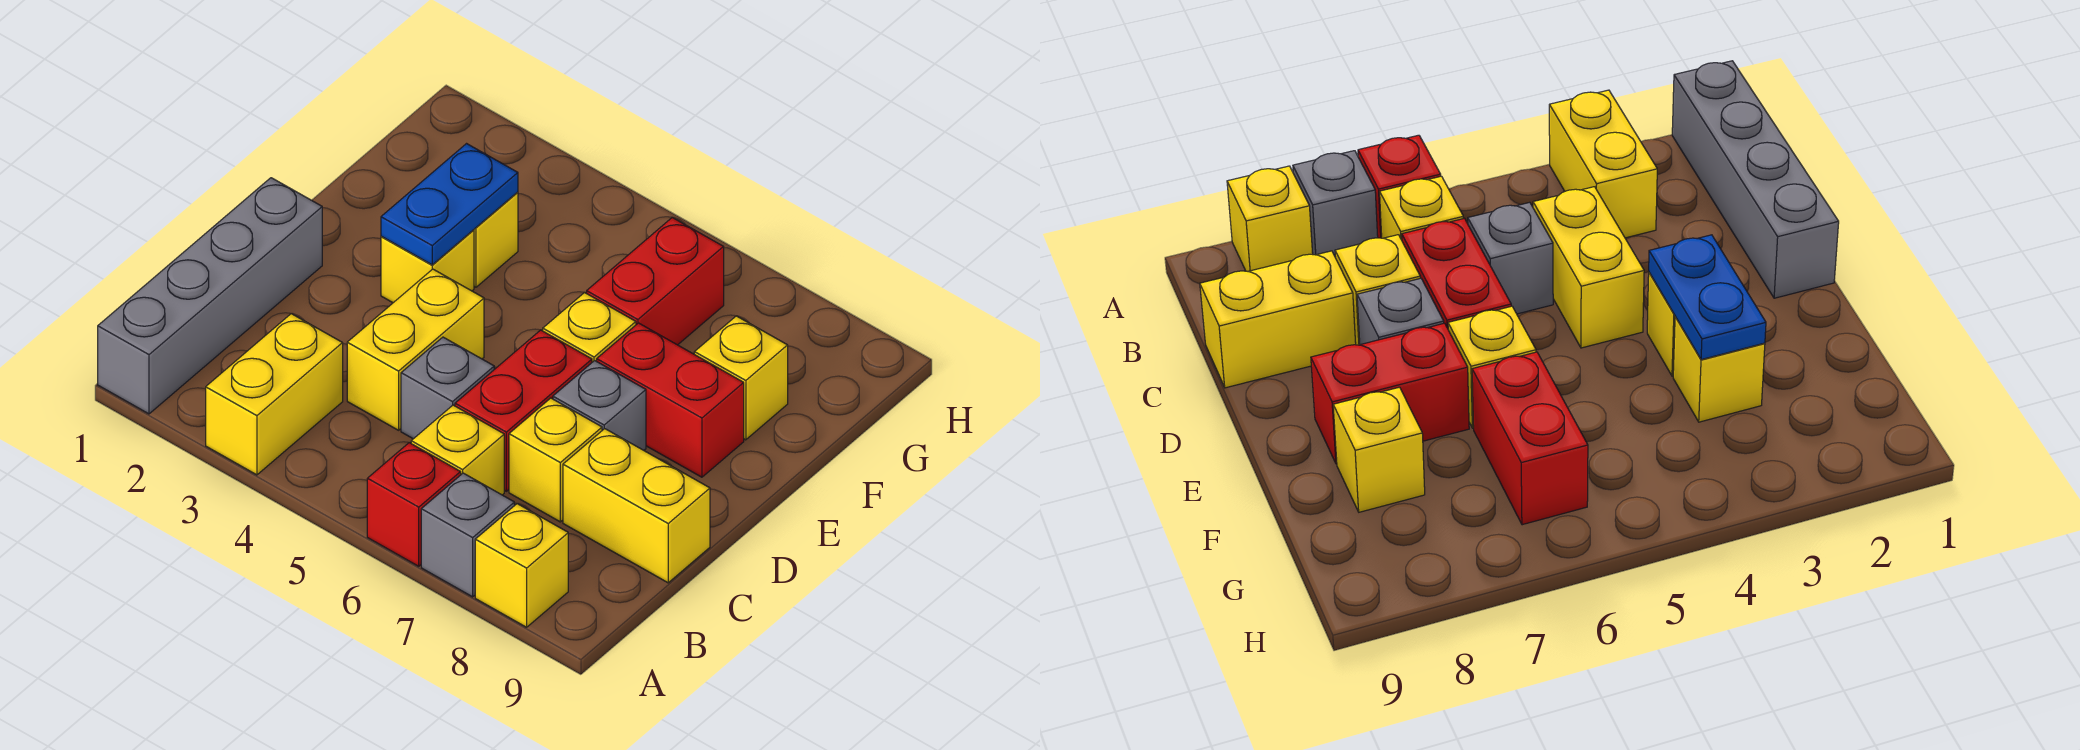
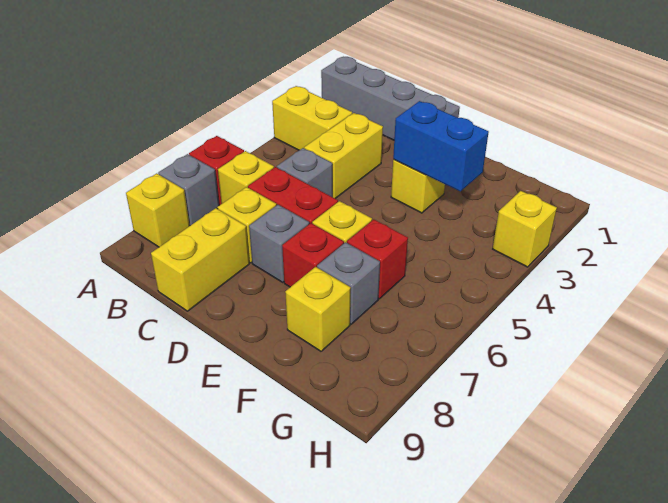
yellow 1x2 brick [347,269,484,430] -> yellow 1x2 brick turned to [304,113,383,199]
blue 1x2 plate [381,144,518,265] -> blue 1x2 brick [393,101,489,192]
red 1x2 brick [597,323,744,477] -> red 1x1 brick [282,223,344,287]
yellow 1x1 brick [474,192,518,287] -> yellow 1x1 brick moved to [493,191,557,267]
red 1x2 brick [587,217,724,345] -> red 1x1 brick [347,219,408,299]
none -> grey 1x1 brick [317,242,380,324]

